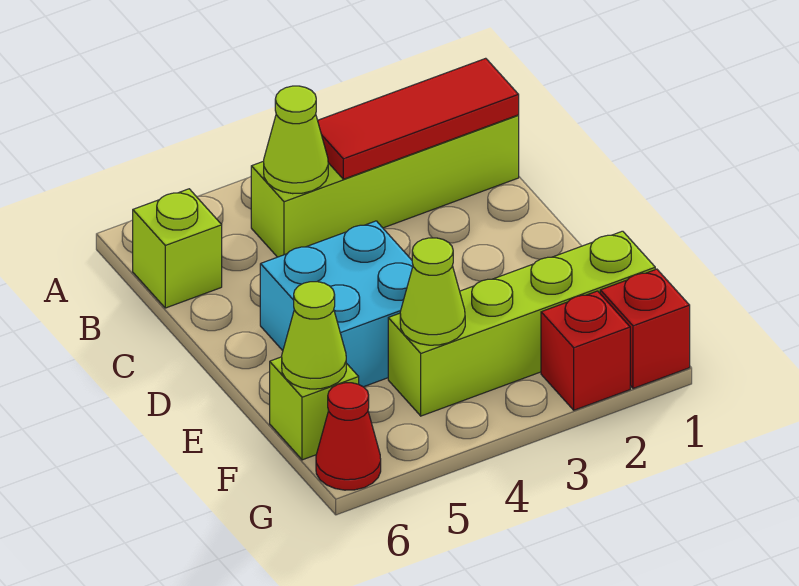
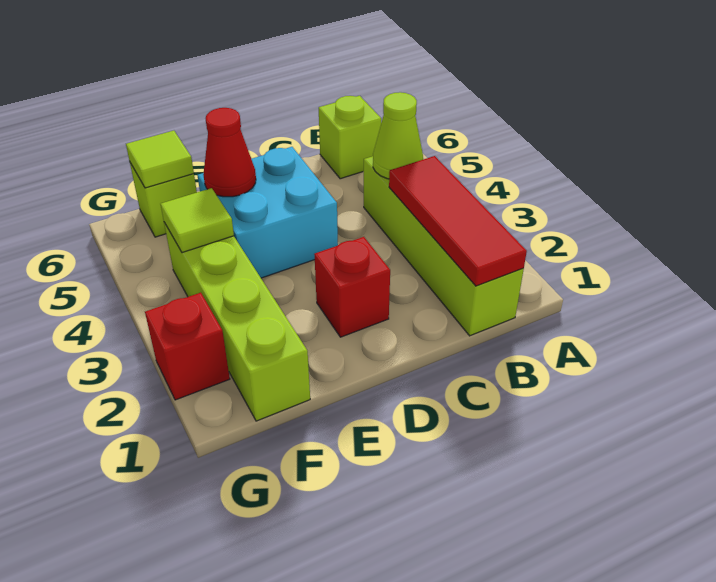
lime 1x1 cone [400,238,465,345] -> lime 1x1 tile [161,188,234,253]
lime 1x1 cone [282,282,346,389] -> lime 1x1 tile [126,131,194,188]
red 1x1 brick [600,269,690,388] -> red 1x1 brick moved to [314,237,390,337]
red 1x1 cone [316,383,381,490] -> red 1x1 cone moved to [203,108,256,197]

